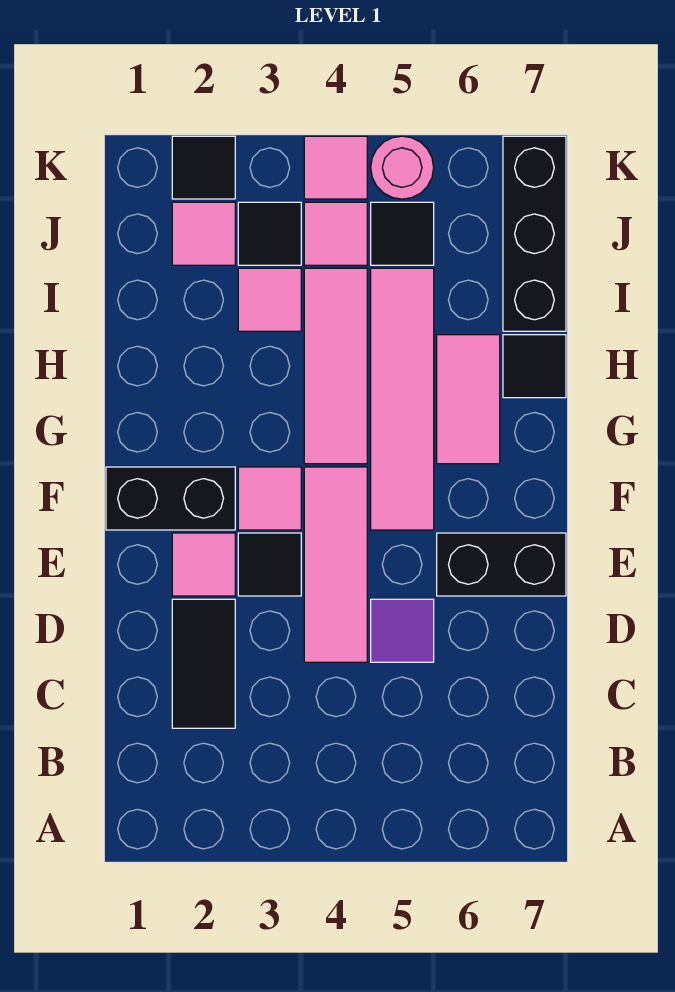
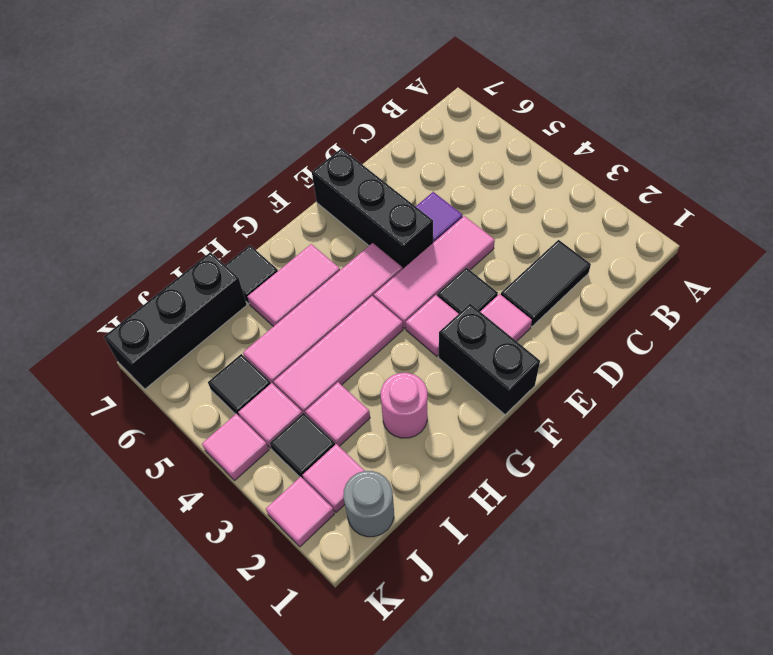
black 1x2 brick [437,533,566,596] -> black 1x3 brick [312,148,433,269]
none -> grey 1x1 round brick [343,471,394,537]
black 1x1 tile [172,136,235,199] -> pink 1x1 tile [266,477,334,547]
pink 1x1 round brick [371,136,434,199] -> pink 1x1 round brick moved to [381,373,427,438]

